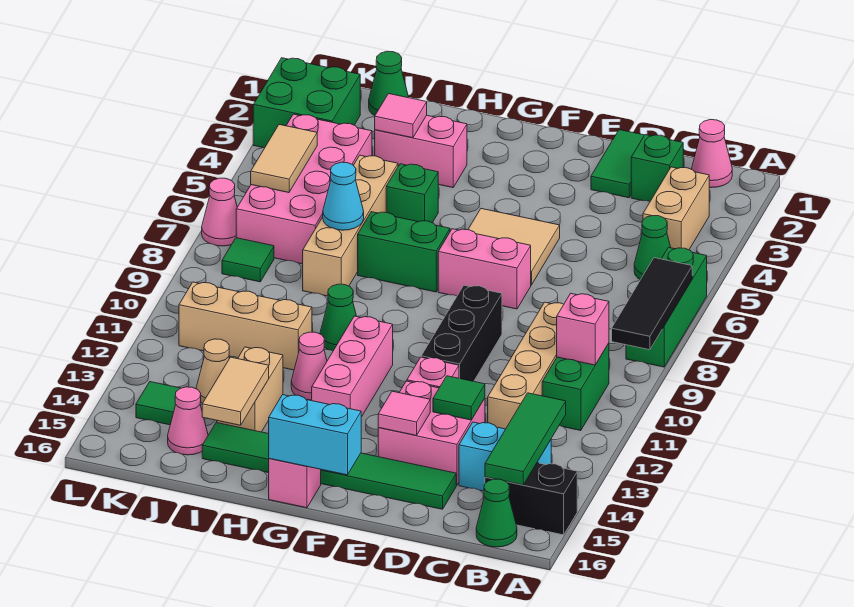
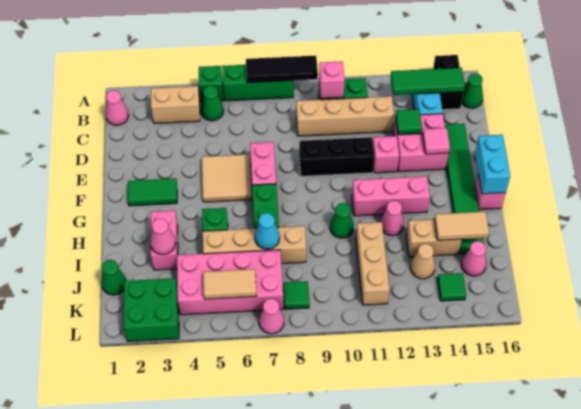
green 1x1 brick [631,135,683,202] -> green 1x1 brick moved to [199,66,223,102]
green 1x2 tile [591,130,644,198] -> green 1x2 tile moved to [128,178,177,206]
pink 1x1 tile [375,94,427,138] -> pink 1x1 cone [150,218,176,255]

